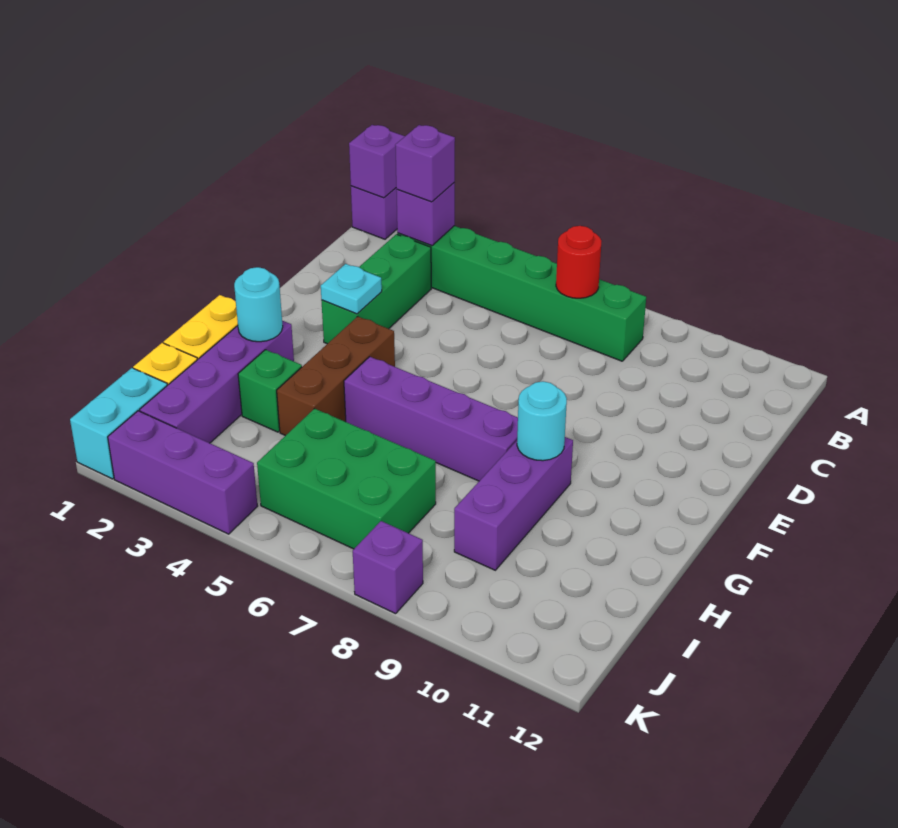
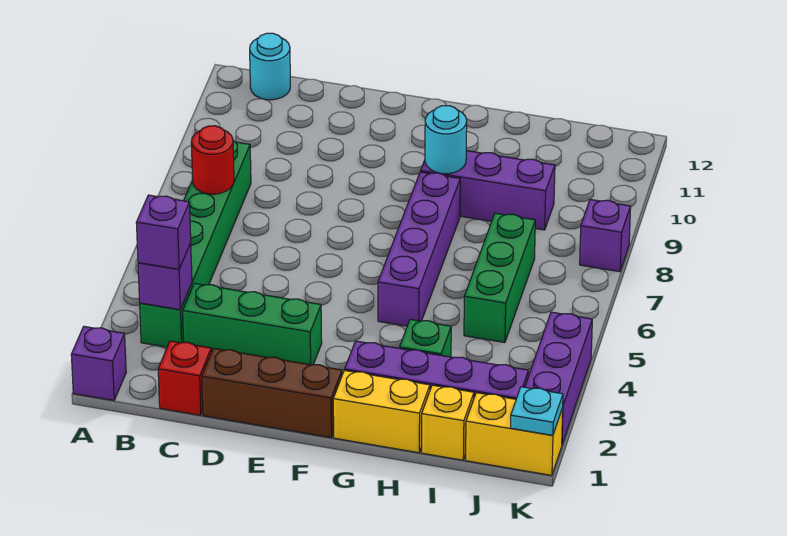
purple 1x1 brick [349,125,405,198] -> none
none -> red 1x1 brick [158,341,211,415]
cyan 1x1 plate [321,264,382,314] -> cyan 1x1 plate moved to [511,387,563,435]
brown 1x3 brick [277,316,395,436] -> brown 1x3 brick moved to [202,348,342,438]
cyan 1x1 round brick [234,267,283,342] -> cyan 1x1 round brick moved to [250,33,290,100]
green 2x3 brick [257,409,436,549] -> green 1x3 brick [464,213,535,343]
cyan 1x2 brick [70,368,167,479] -> yellow 1x2 brick [466,393,563,475]

